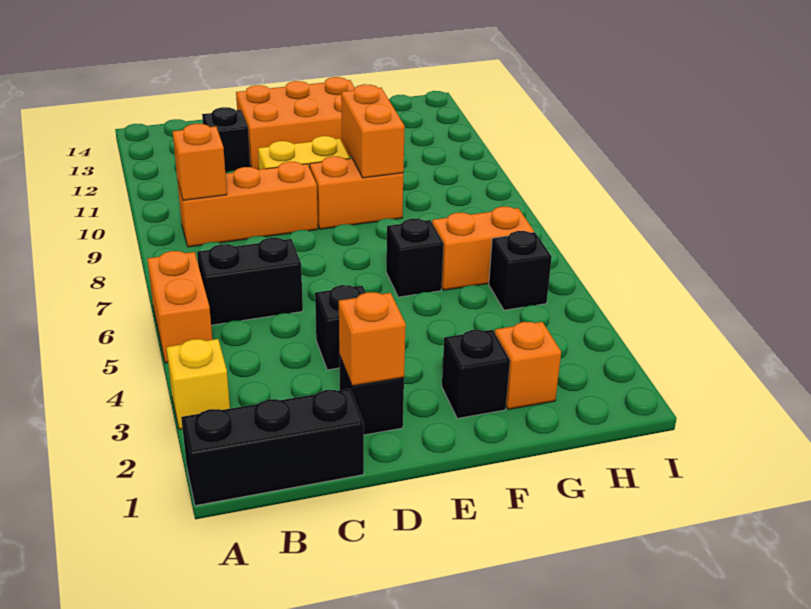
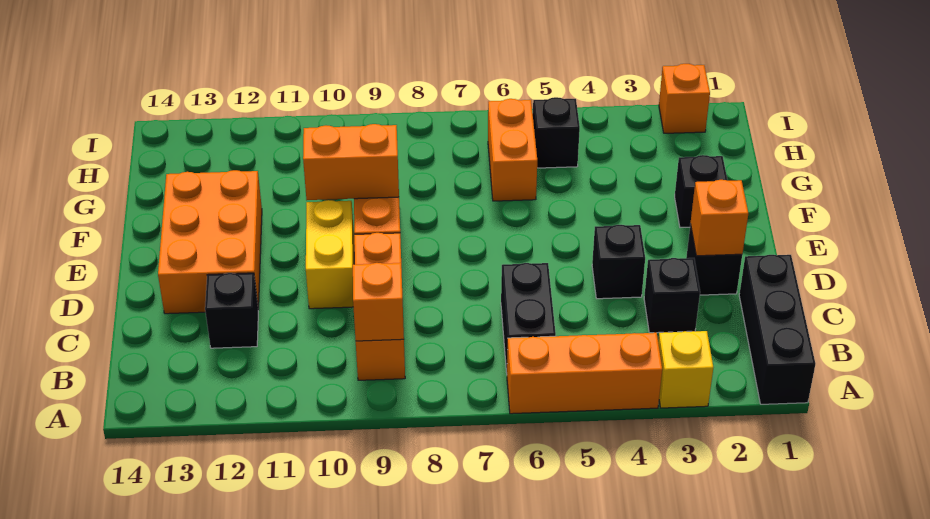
orange 1x2 brick [147,251,212,363] -> orange 1x3 brick [507,333,662,414]
black 1x1 brick [386,219,444,297] -> black 1x1 brick moved to [644,258,700,333]
orange 1x1 brick [495,322,561,409] -> orange 1x1 brick moved to [659,64,710,133]

